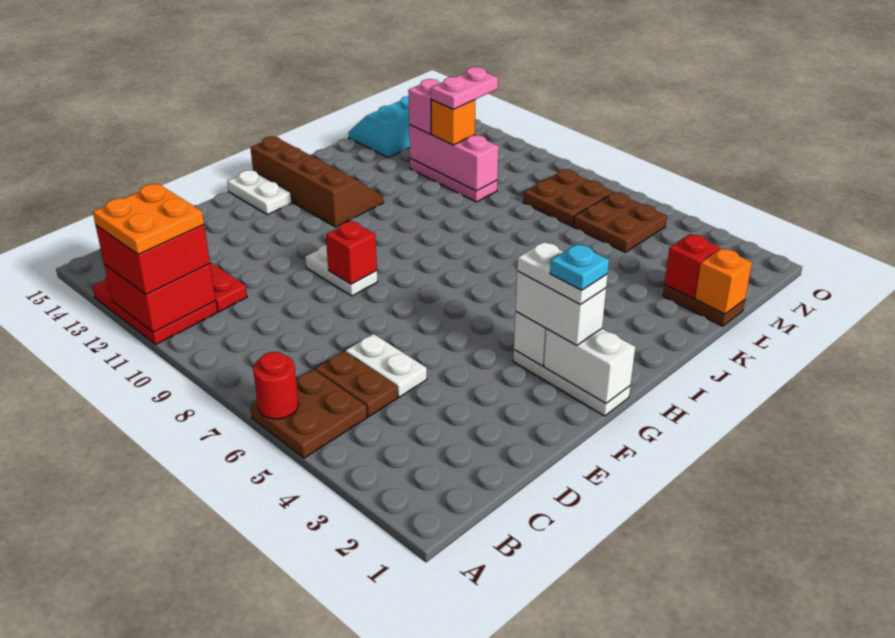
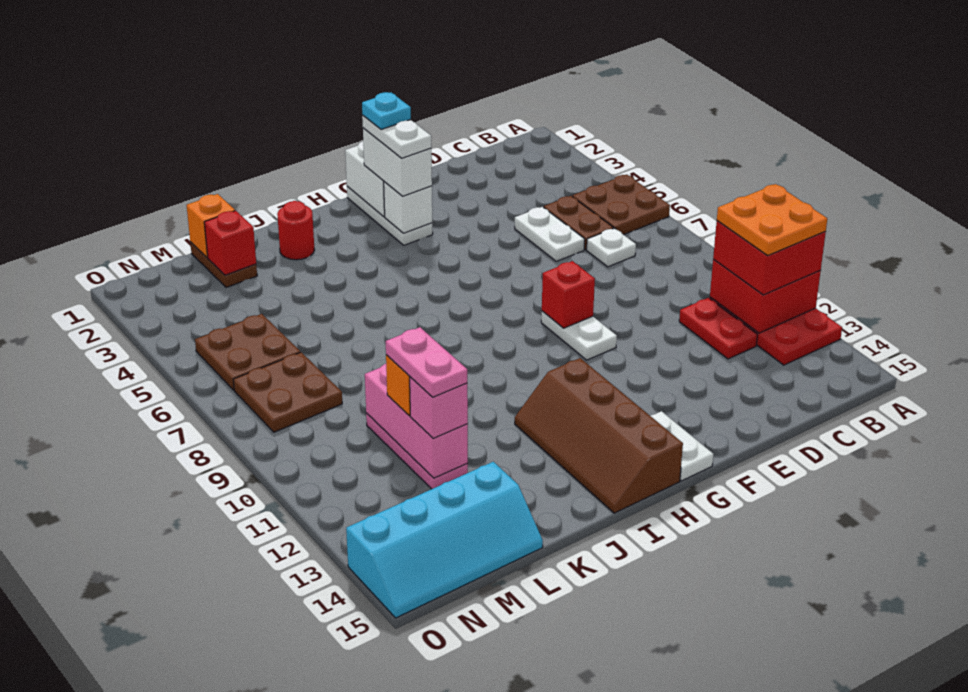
red 1x1 round brick [253,352,299,419] -> red 1x1 round brick moved to [277,201,314,260]
none -> white 1x1 plate [587,228,636,267]
pink 1x2 plate [431,67,498,109] -> pink 1x2 plate turned to [386,327,467,397]

